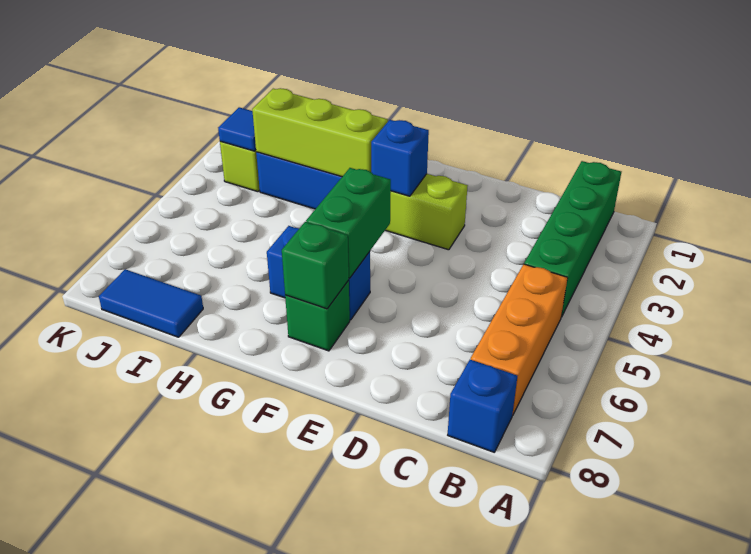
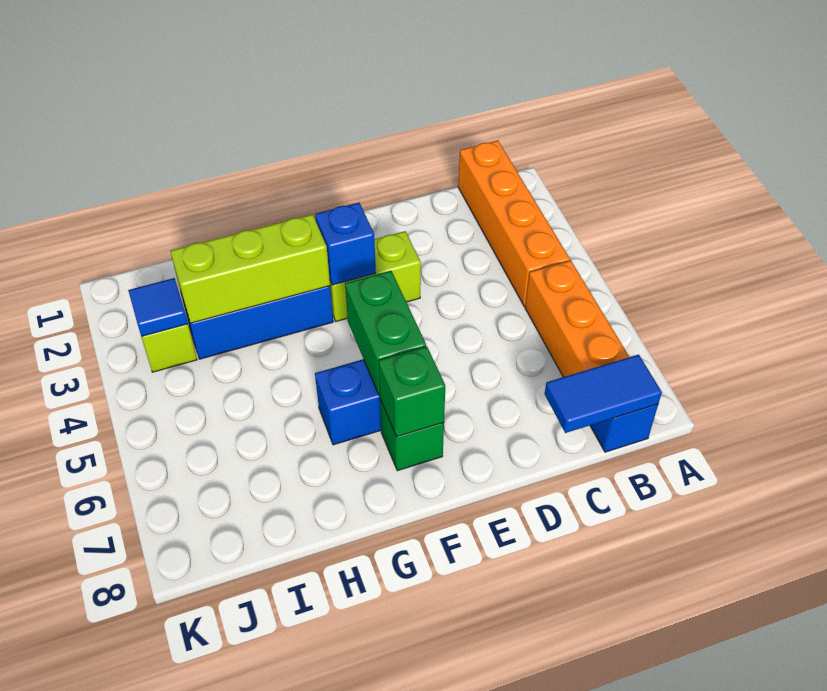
green 1x4 brick [524,161,621,317] -> orange 1x4 brick [458,141,570,307]
blue 1x2 tile [99,269,203,337] -> blue 1x2 tile moved to [545,355,662,433]

